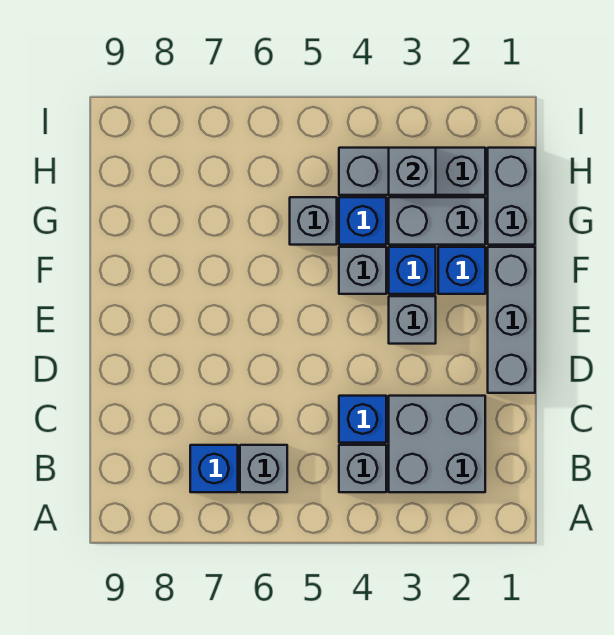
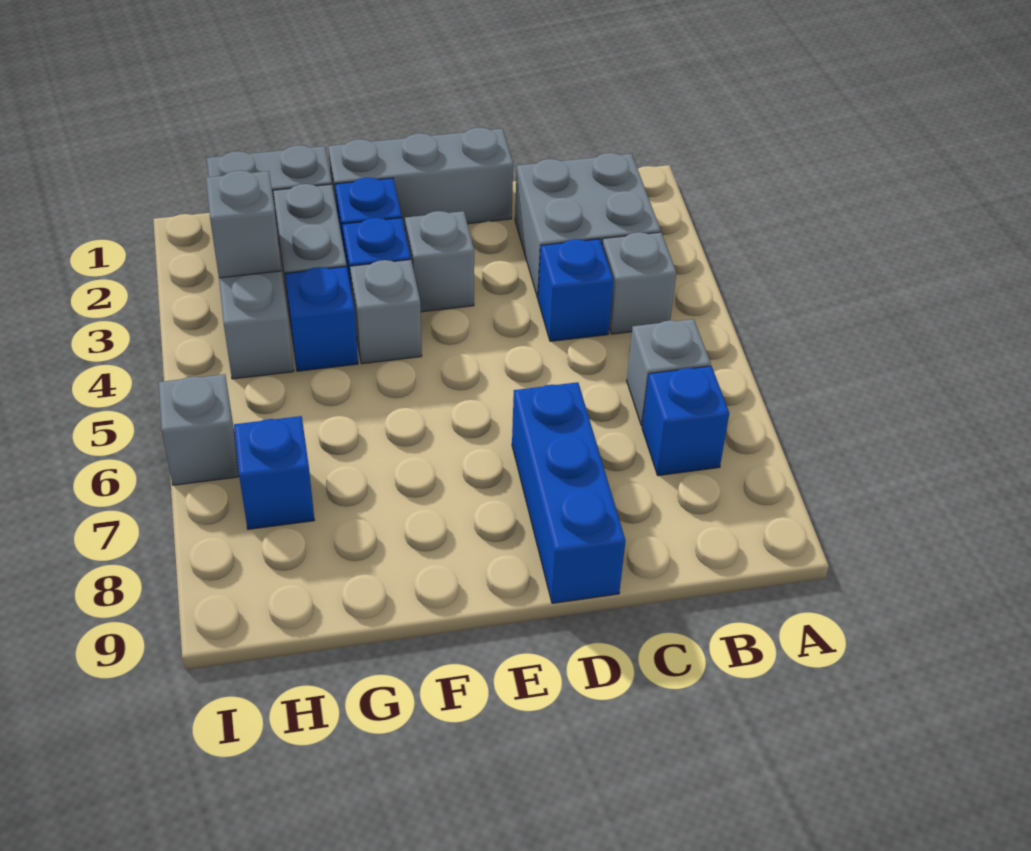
none -> blue 1x3 brick [512,382,625,603]
grey 1x1 brick [290,197,337,245] -> grey 1x1 brick moved to [159,374,239,485]
none -> blue 1x1 brick [234,416,314,529]

